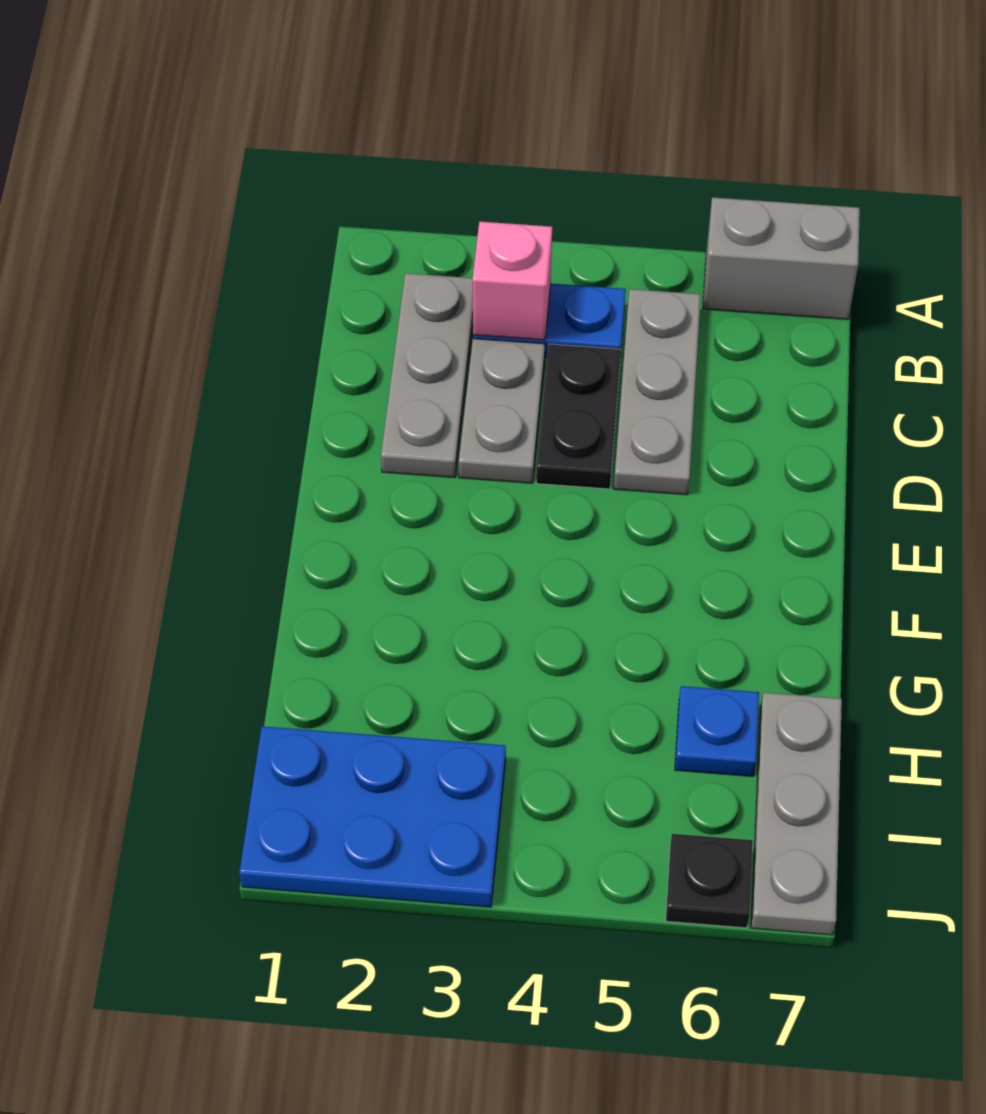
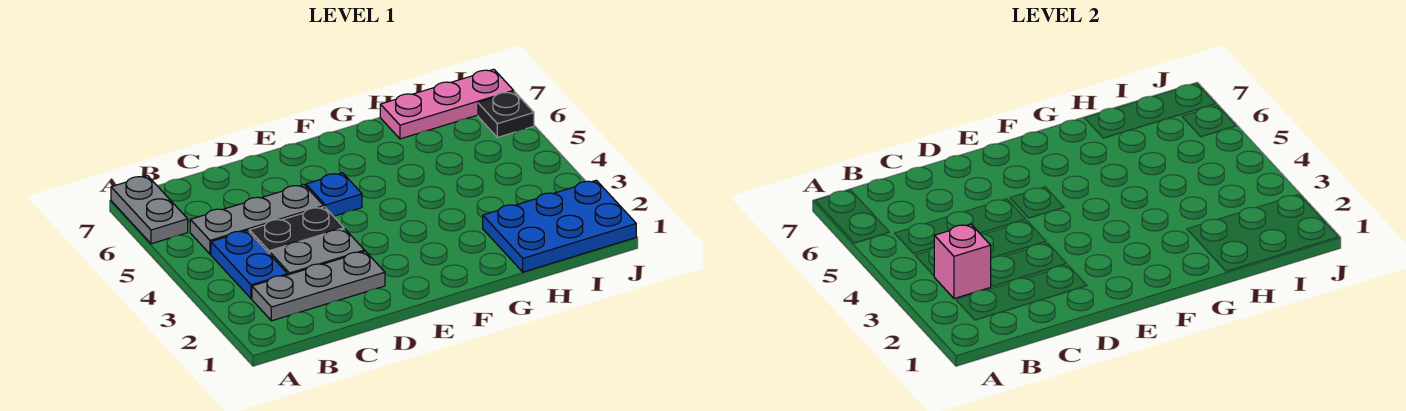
grey 1x2 brick [703,197,860,319] -> grey 1x2 plate [111,176,188,244]
blue 1x1 plate [675,686,759,776] -> blue 1x1 plate moved to [306,173,362,216]
grey 1x3 plate [751,692,842,935] -> pink 1x3 plate [380,69,514,139]
blue 2x3 plate [239,726,506,907] -> blue 2x3 plate turned to [483,180,636,272]

